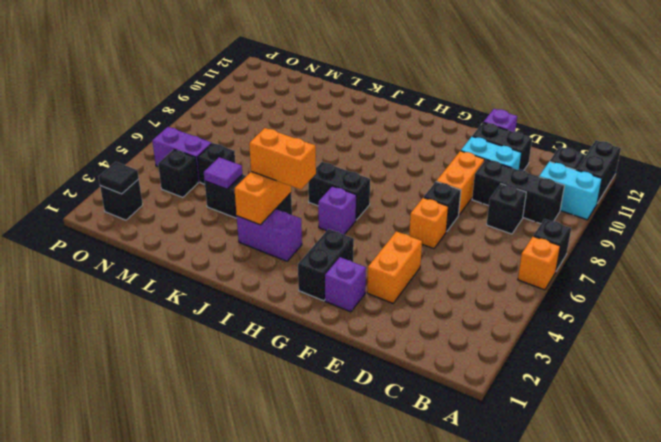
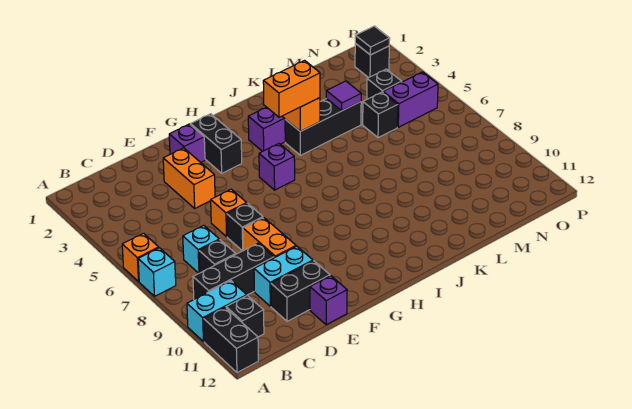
black 1x1 brick [533,219,571,271] -> cyan 1x1 brick [138,248,176,296]
none -> cyan 1x1 brick [183,225,219,273]
black 1x2 brick [308,162,370,220] -> none

